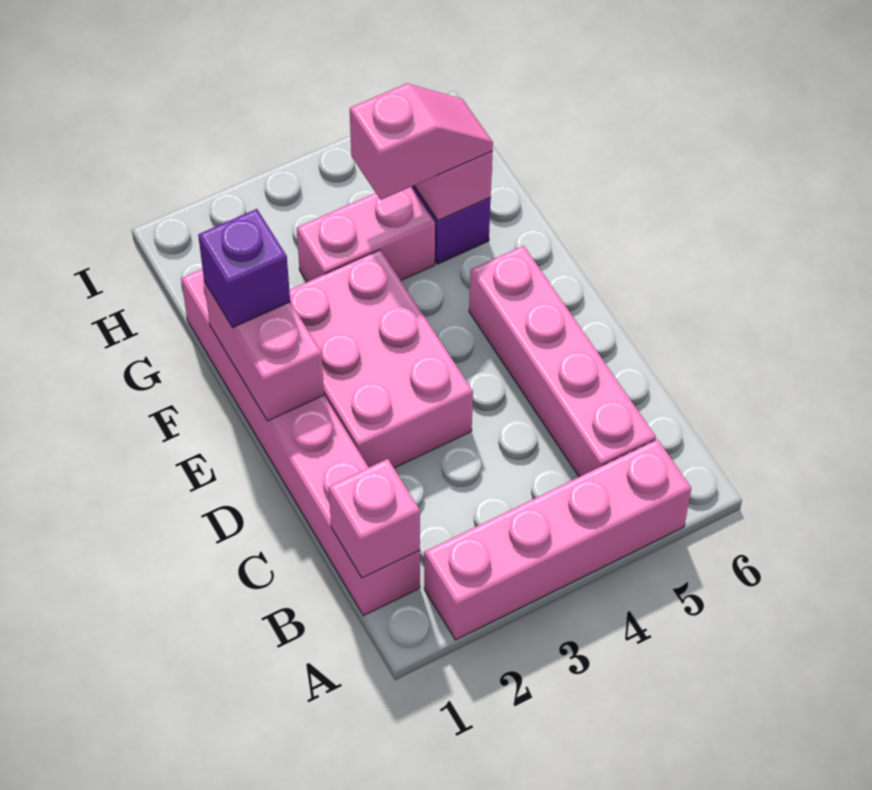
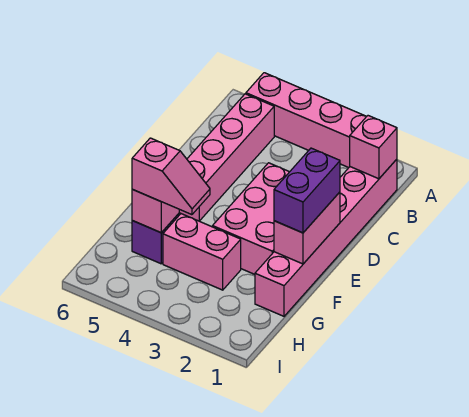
purple 1x1 brick [198,209,290,327] -> purple 1x2 brick [274,148,340,233]
pink 1x2 slope [350,83,493,200] -> pink 1x2 slope turned to [132,138,210,215]

